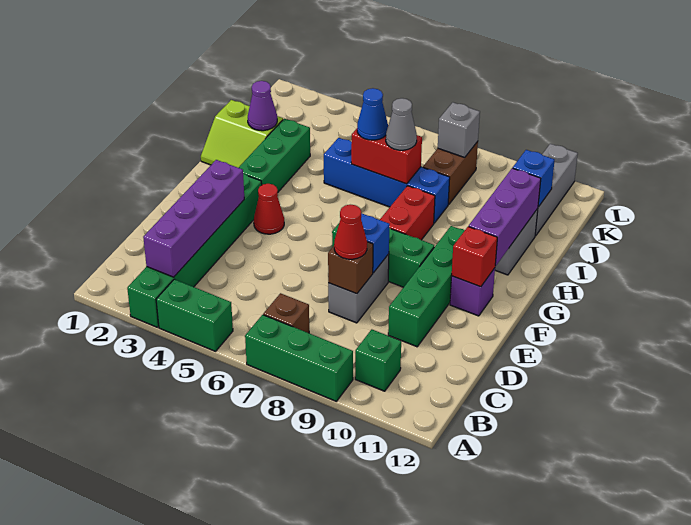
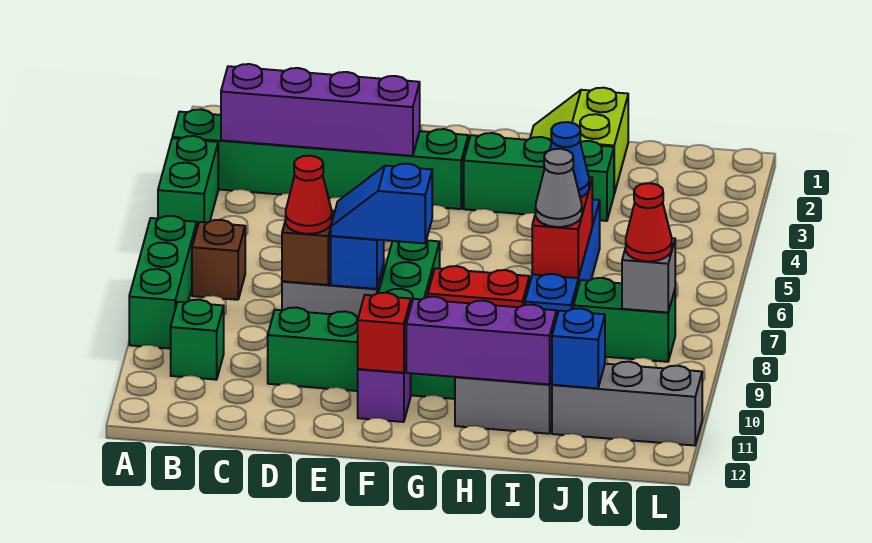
none -> blue 1x2 slope [331,164,432,243]
red 1x1 cone [254,184,284,234] -> red 1x1 cone moved to [626,183,672,261]
purple 1x1 cone [248,81,277,131] -> none
brown 1x2 brick [423,142,478,205] -> green 1x2 brick [574,278,675,362]

